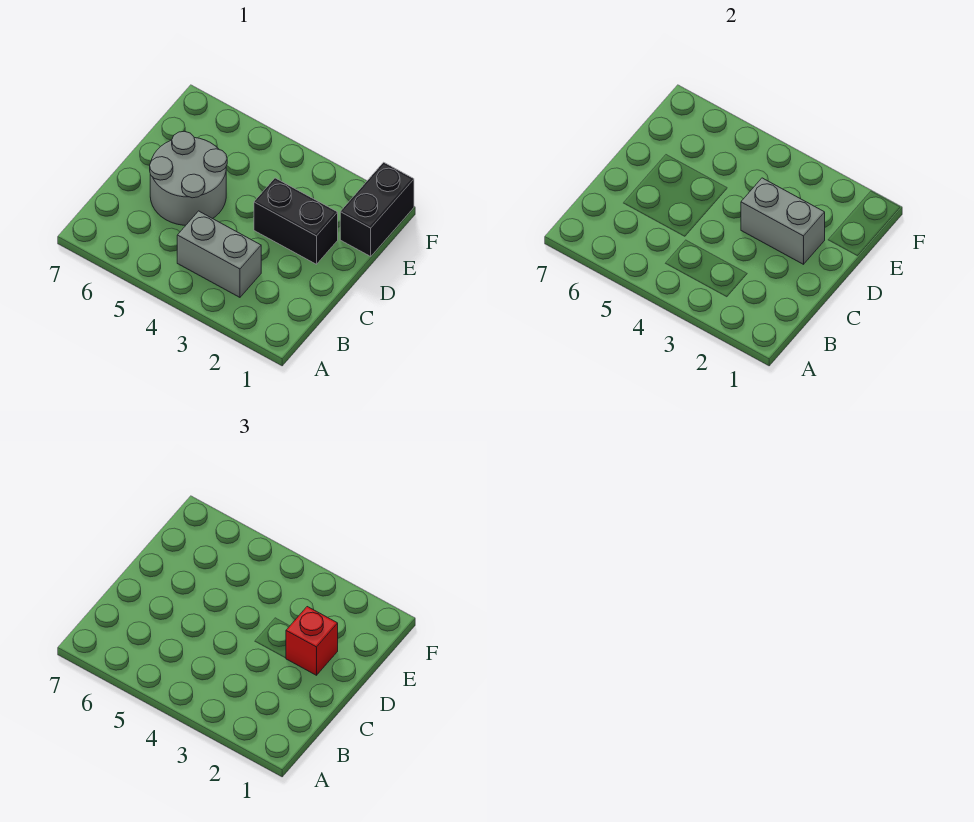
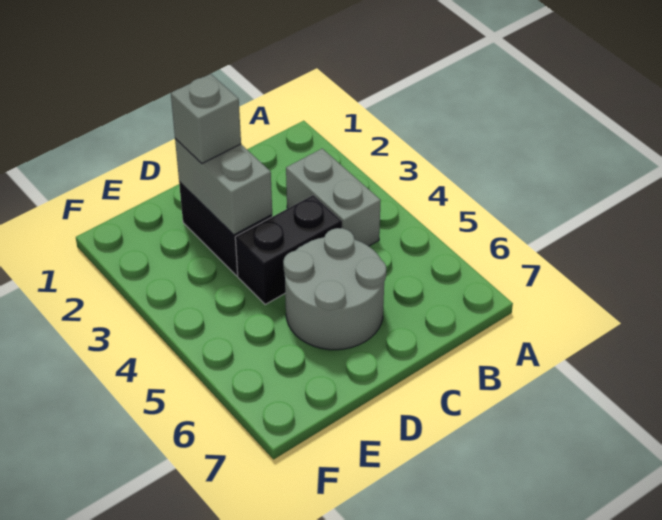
red 1x1 brick [286,607,338,675] -> grey 1x1 brick [171,74,241,163]
black 1x2 brick [340,162,414,256] -> black 1x2 brick moved to [235,195,342,304]

